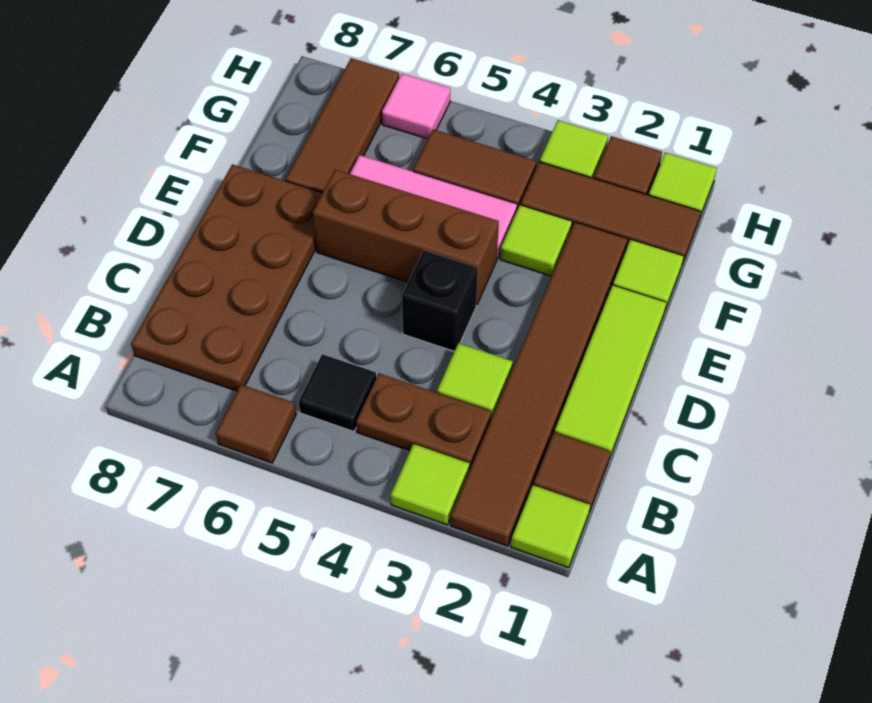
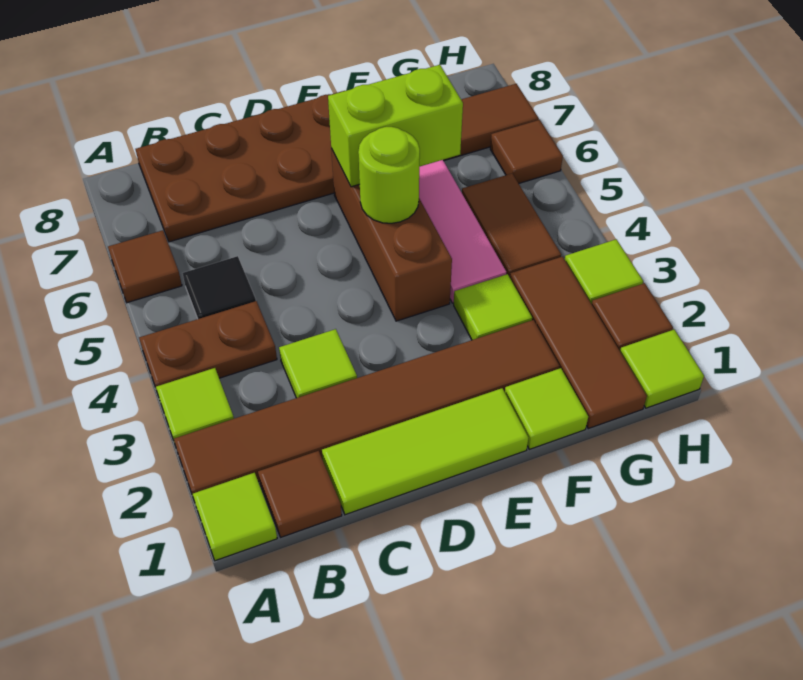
brown 1x2 plate [356,373,491,471] -> brown 1x2 plate turned to [139,301,277,390]
black 1x1 brick [402,250,478,351] -> none
none -> lime 1x1 round brick [358,127,420,223]
none -> lime 1x2 brick [328,65,463,187]
pink 1x1 tile [382,74,450,139] -> brown 1x1 tile [490,120,563,183]

